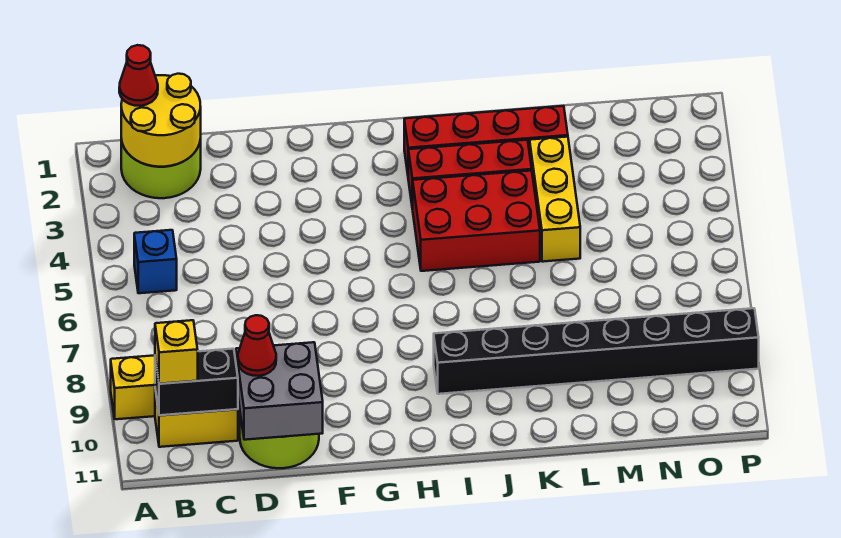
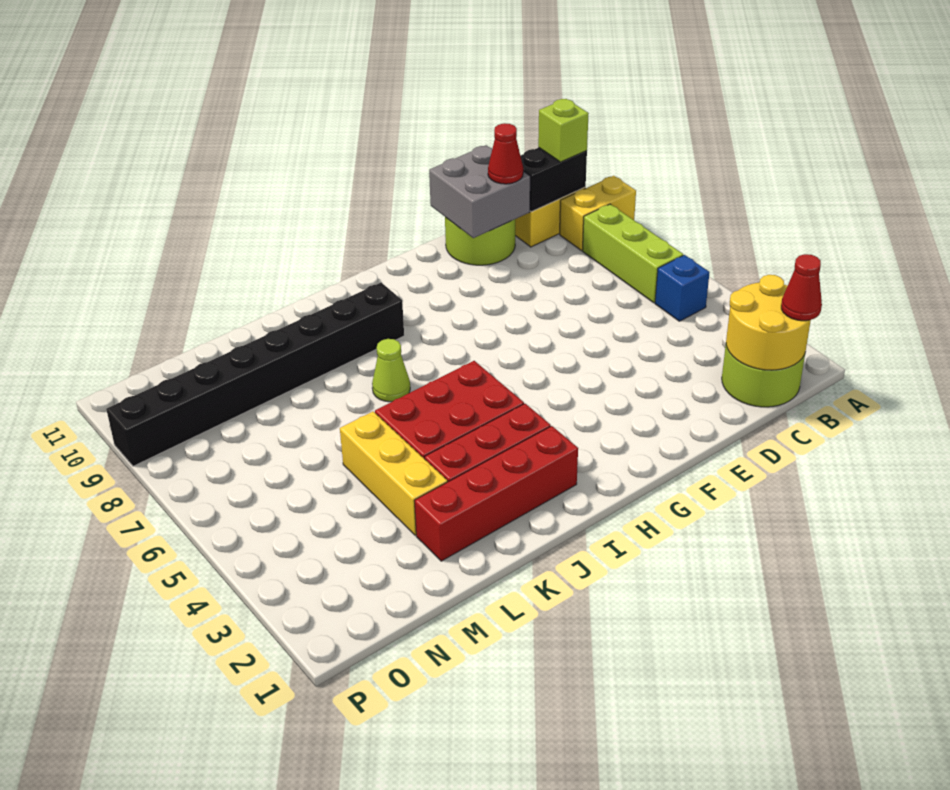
none -> lime 1x3 brick [582,204,683,303]
yellow 1x1 brick [155,320,198,384] -> lime 1x1 brick [538,99,589,162]
none -> lime 1x1 cone [372,339,410,402]

